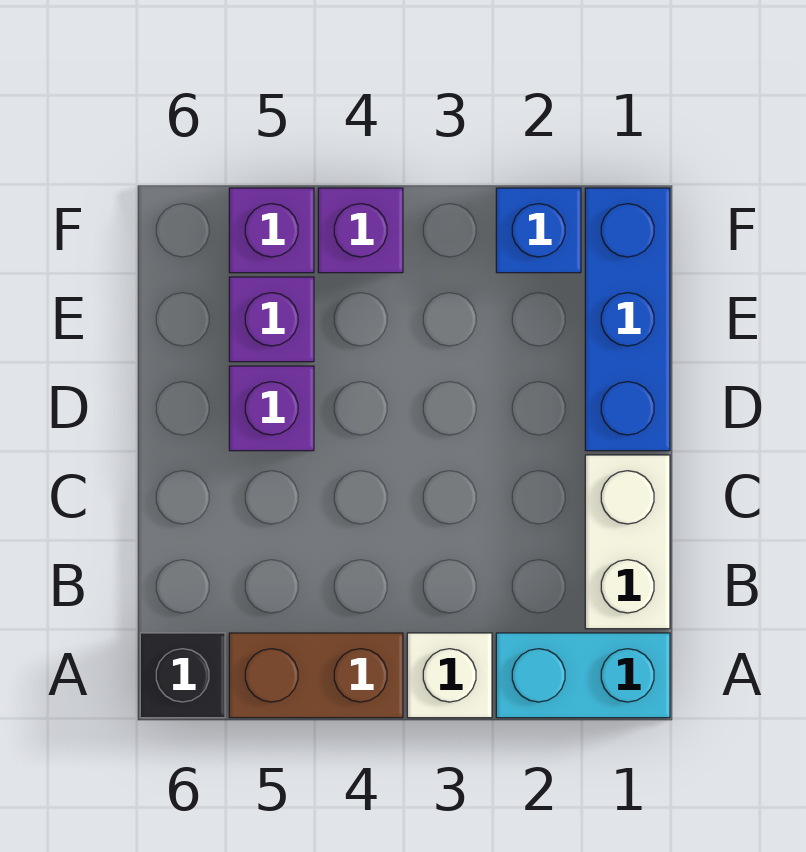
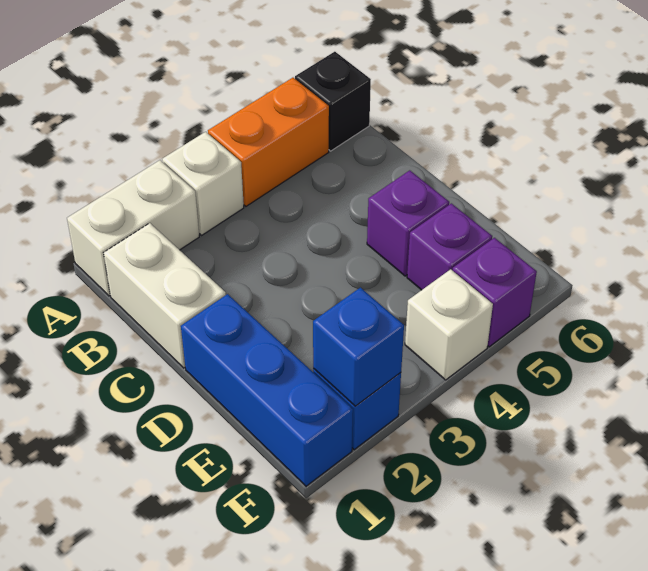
cyan 1x2 brick [496,633,670,718] -> white 1x2 brick [67,160,199,296]
brown 1x2 brick [229,633,403,718] -> orange 1x2 brick [208,78,329,206]
none -> blue 1x1 brick [313,288,404,406]
purple 1x1 brick [318,188,403,273] -> white 1x1 brick [405,269,493,380]

